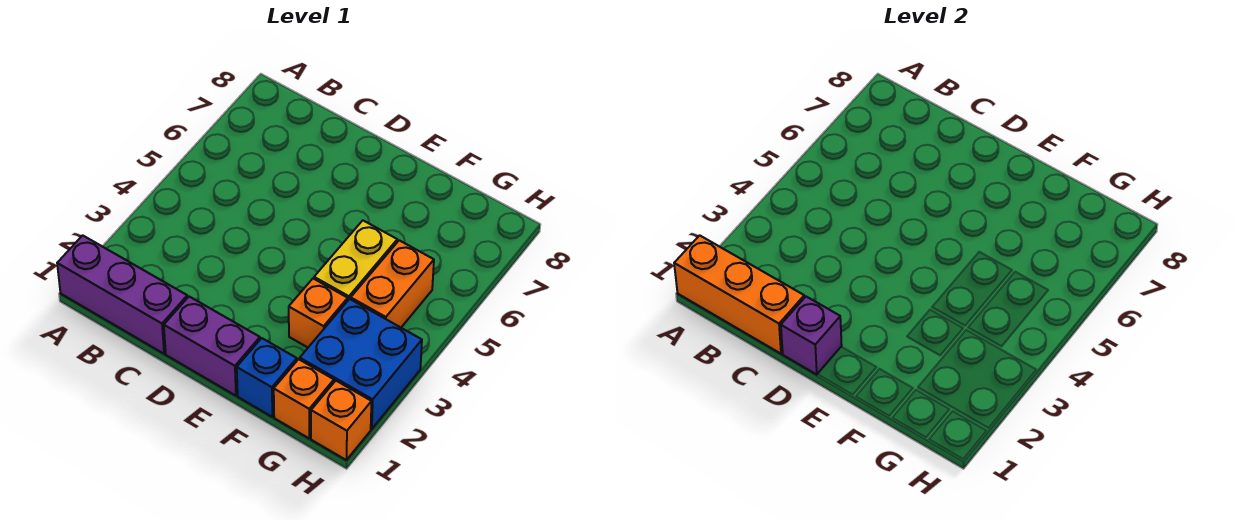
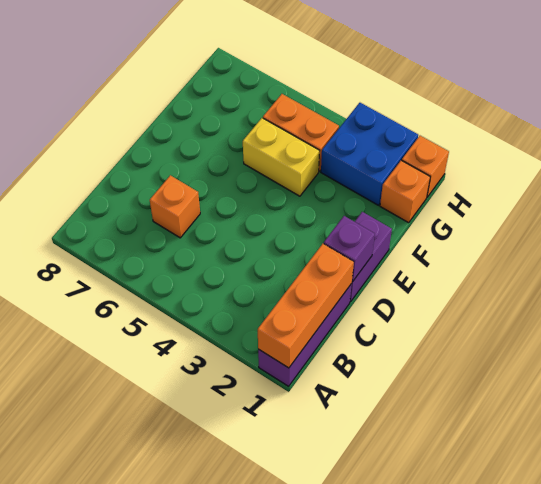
blue 1x1 brick [237,338,297,417] -> none
orange 1x1 brick [289,279,348,347] -> orange 1x1 brick moved to [150,175,200,238]

